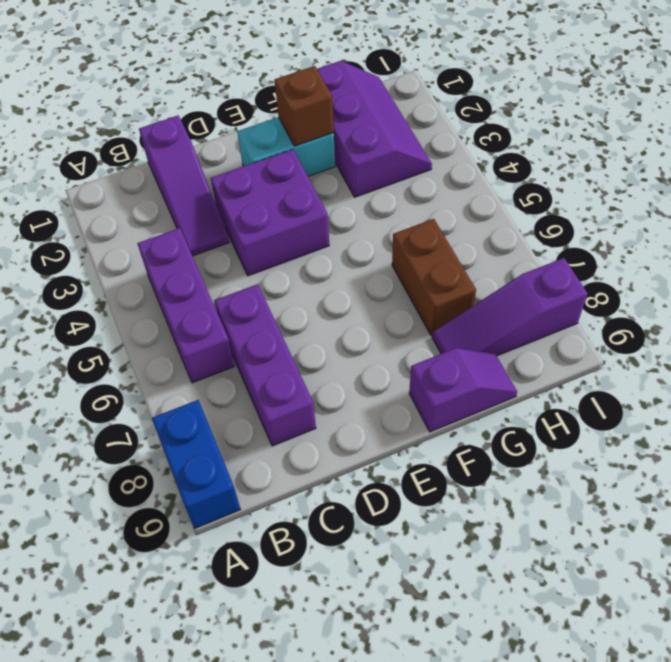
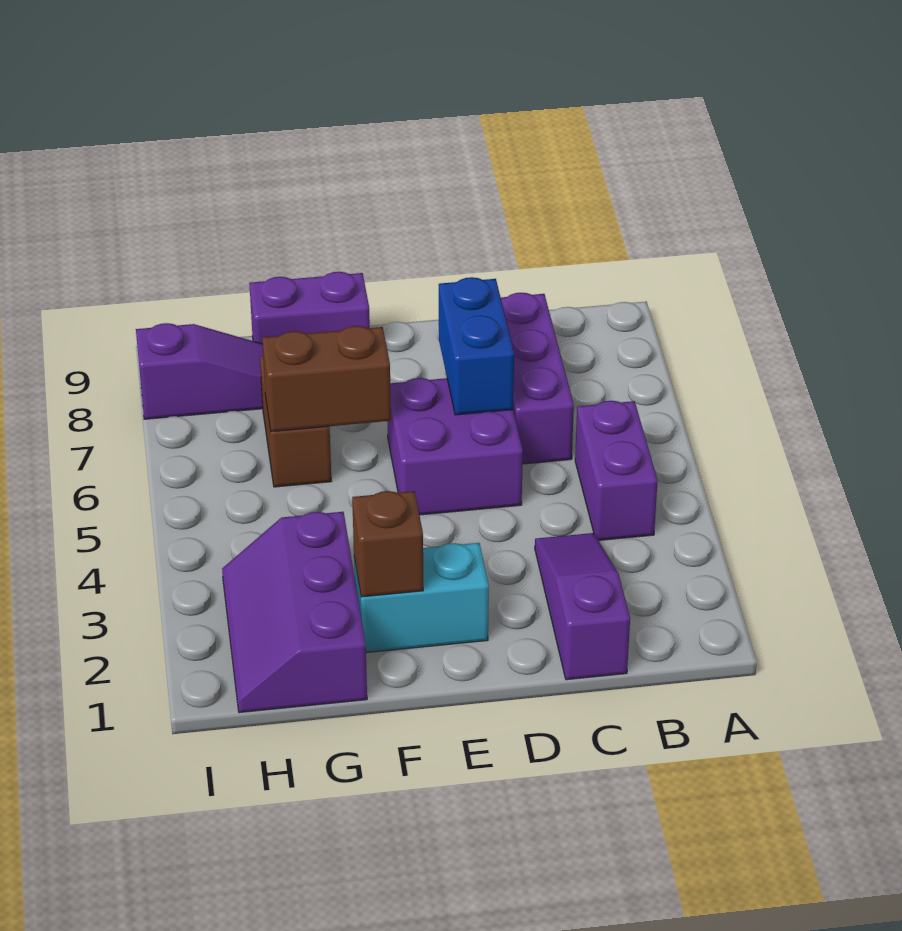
blue 1x2 brick [152,400,241,529] -> blue 1x2 brick moved to [439,277,514,415]
purple 1x3 brick [137,228,235,383] -> purple 1x2 brick [575,401,658,540]
purple 2x2 brick [211,149,329,276] -> purple 2x2 brick moved to [387,378,523,515]
none -> brown 1x2 brick [262,326,391,432]
purple 1x2 slope [409,348,517,432] -> purple 1x2 brick [249,272,370,344]

